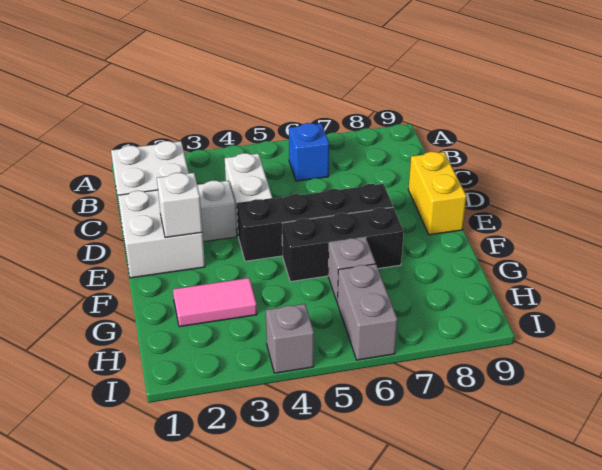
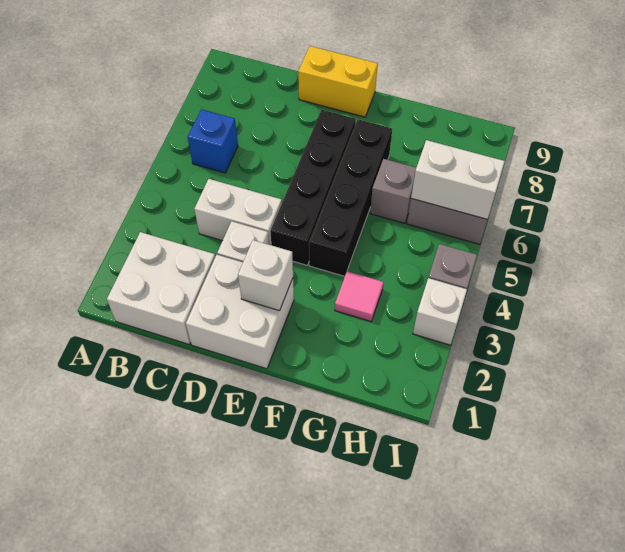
black 1x3 brick [282,207,404,282] -> black 1x4 brick [309,119,392,276]
pink 1x2 tile [173,278,257,327] -> pink 1x1 tile [335,271,383,321]
none -> white 1x2 brick [411,140,505,219]
none -> white 1x1 brick [413,278,467,345]

